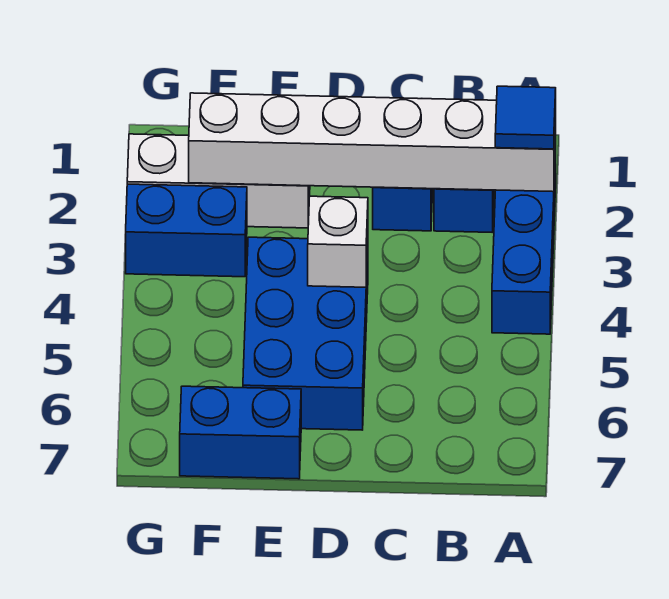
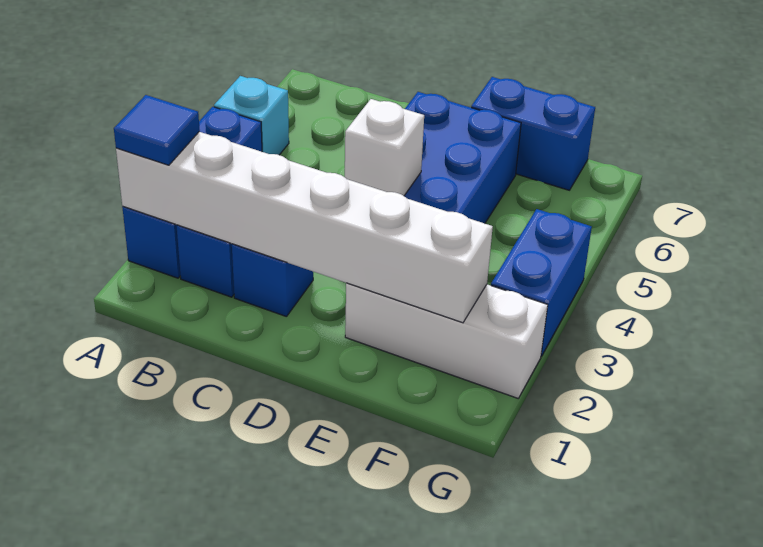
none -> cyan 1x1 brick [214,76,289,155]
blue 1x2 brick [126,184,247,277] -> blue 1x2 brick turned to [491,209,592,356]

